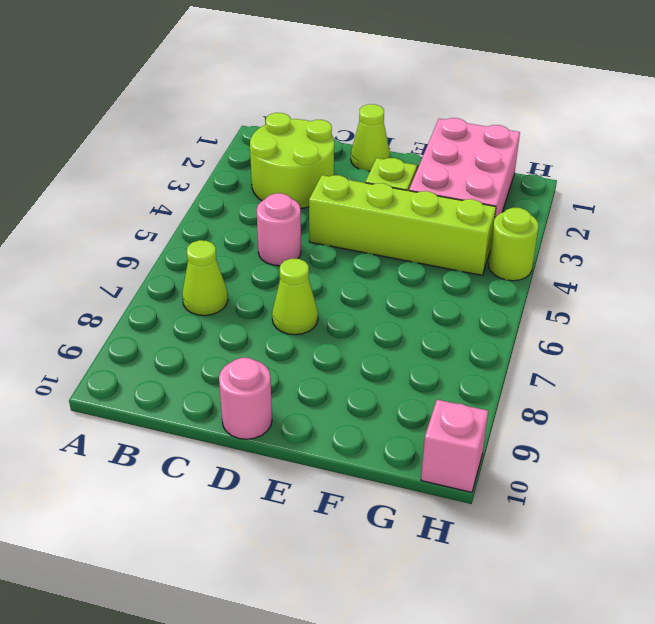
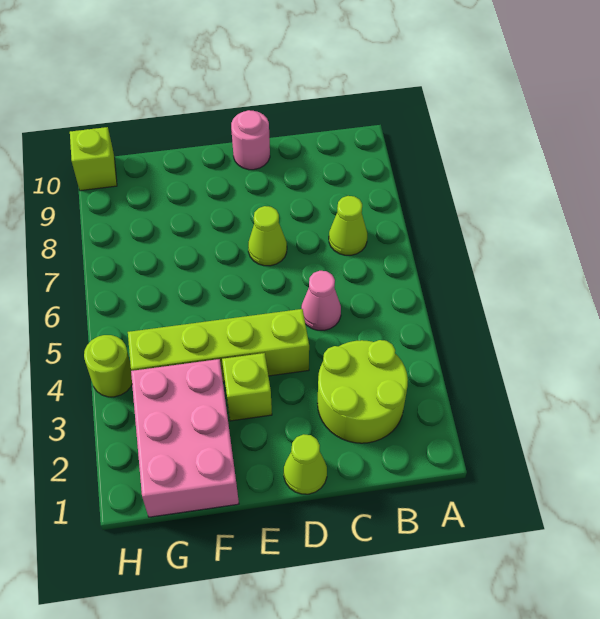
pink 1x1 round brick [257,193,301,266] -> pink 1x1 cone [301,271,341,330]
pink 1x1 brick [421,400,488,492] -> lime 1x1 brick [70,127,117,191]

